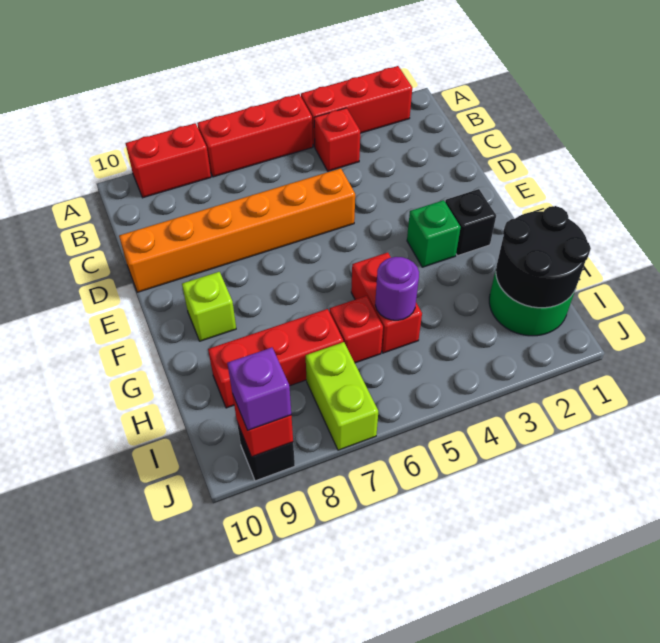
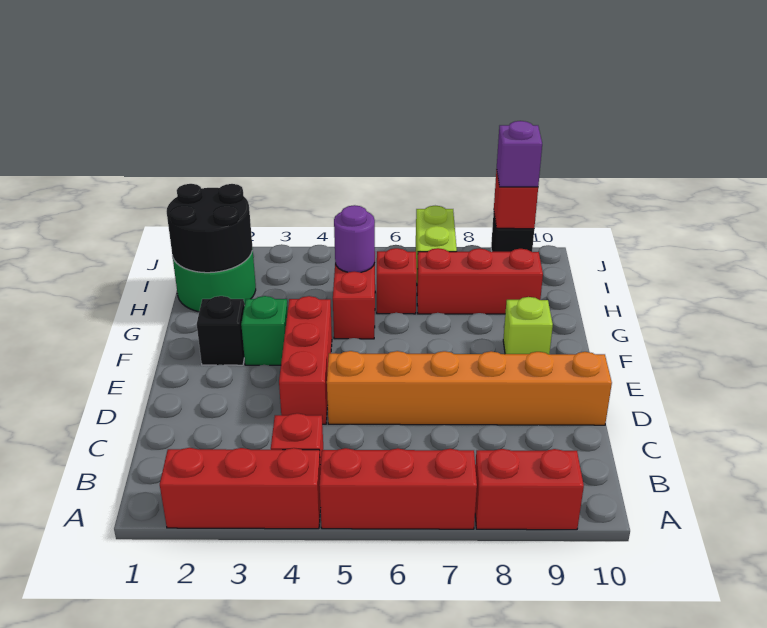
none -> red 1x3 brick [279,296,332,424]

